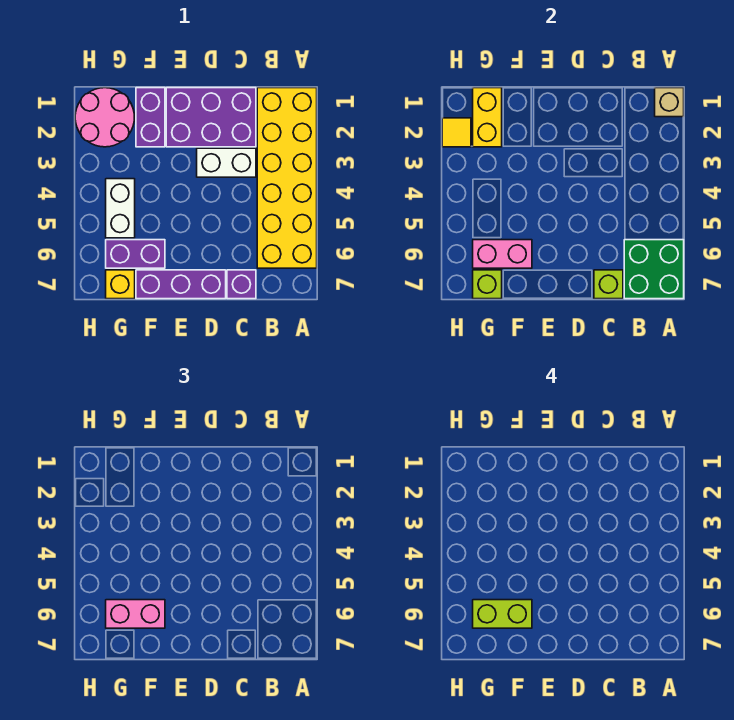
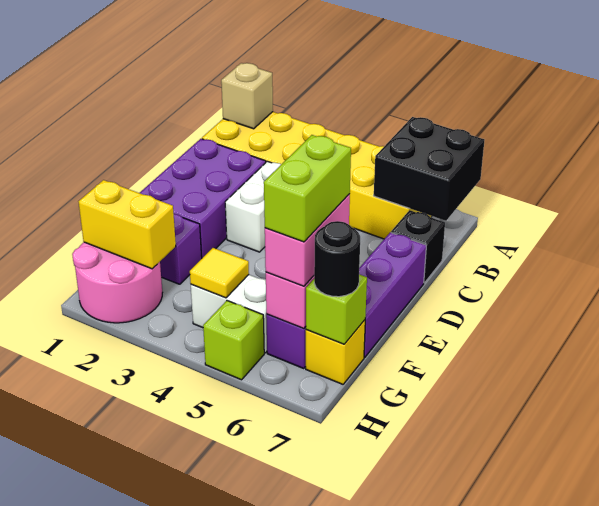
green 2x2 brick [624,240,684,299] -> black 2x2 brick [374,117,484,221]
purple 1x1 brick [227,270,256,299] -> black 1x1 brick [391,210,445,283]
lime 1x1 brick [594,270,623,299] -> lime 1x1 brick moved to [203,301,264,380]
none -> black 1x1 round brick [314,221,360,297]
yellow 1x1 tile [442,118,471,147] -> yellow 1x1 tile moved to [190,248,249,298]

